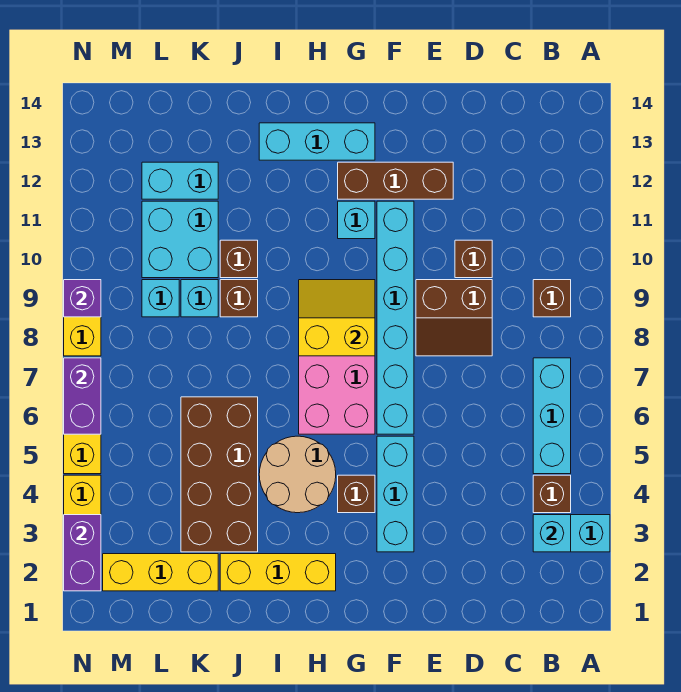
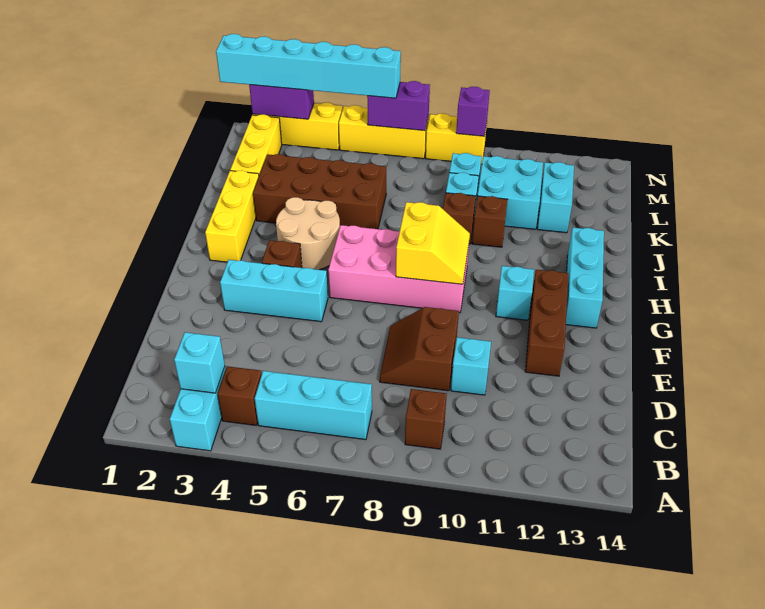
brown 1x1 brick [455,240,492,278] -> cyan 1x1 brick [451,337,491,395]
cyan 1x6 brick [377,201,414,434] -> cyan 1x6 brick moved to [216,34,401,98]

